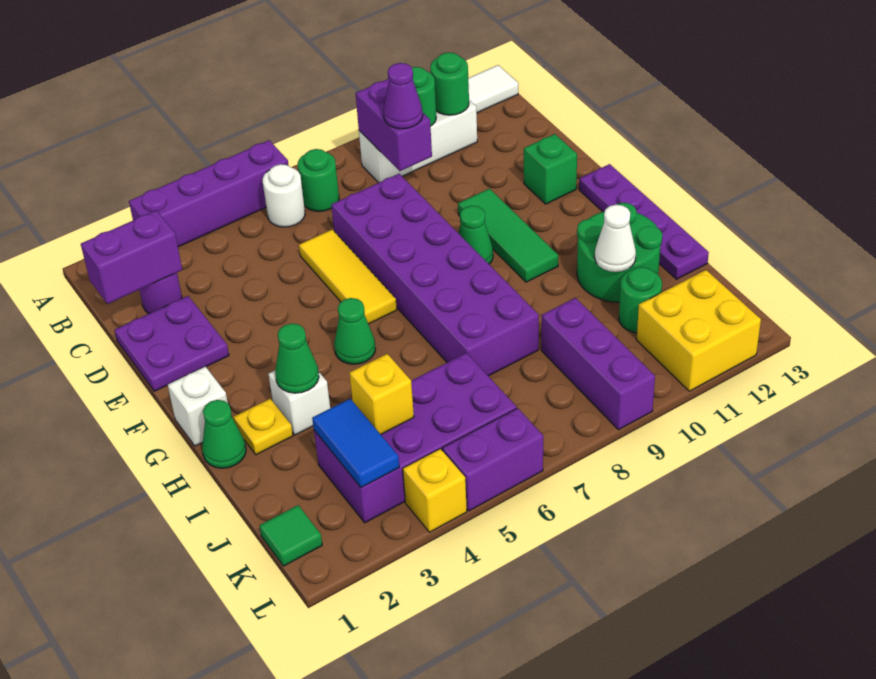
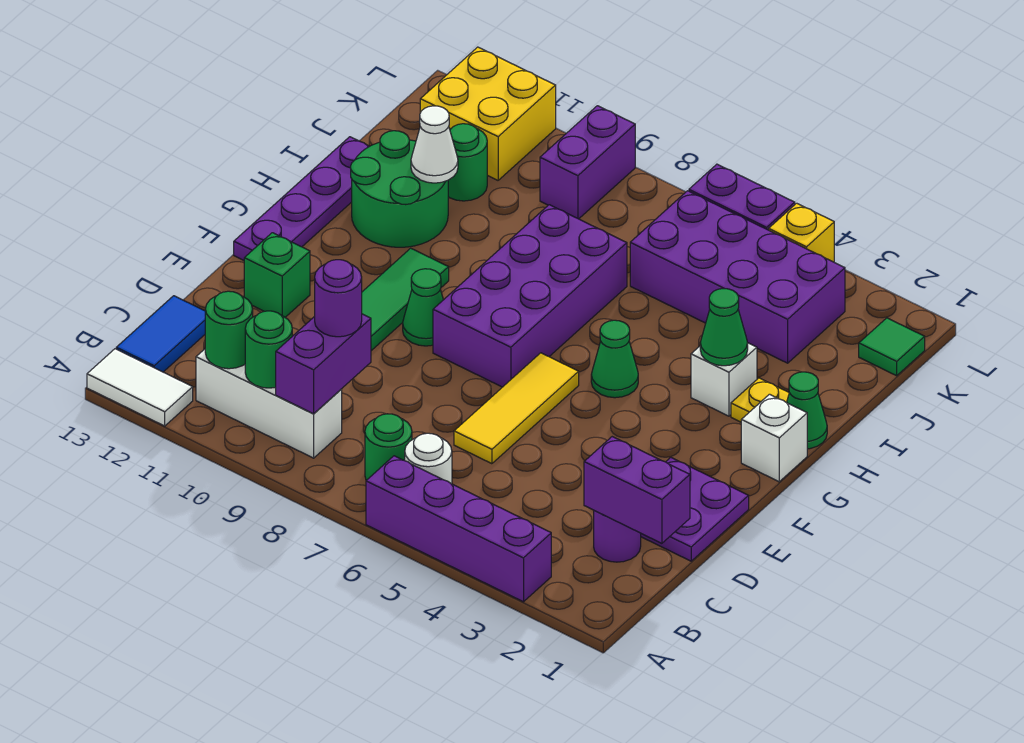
purple 1x1 cone [383,63,423,129] -> purple 1x1 round brick [315,260,362,337]
purple 2x6 brick [331,174,539,376] -> purple 2x4 brick [433,205,627,387]
blue 1x2 tile [312,399,399,488] -> blue 1x2 tile moved to [116,296,205,372]
yellow 1x1 brick [350,354,414,434] -> none
purple 1x3 brick [541,298,655,430] -> purple 1x2 brick [540,106,635,219]

